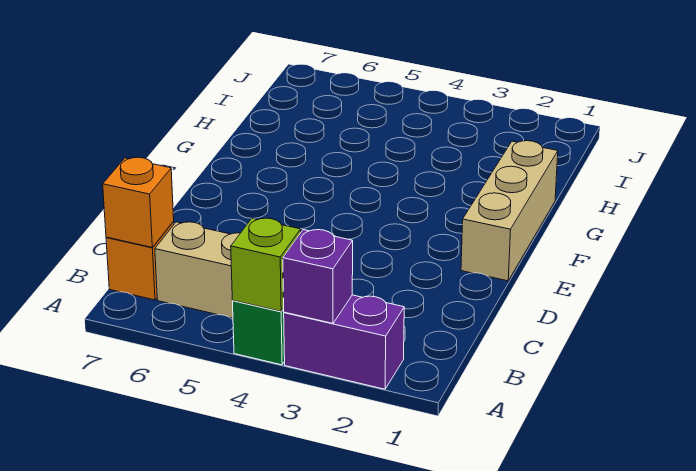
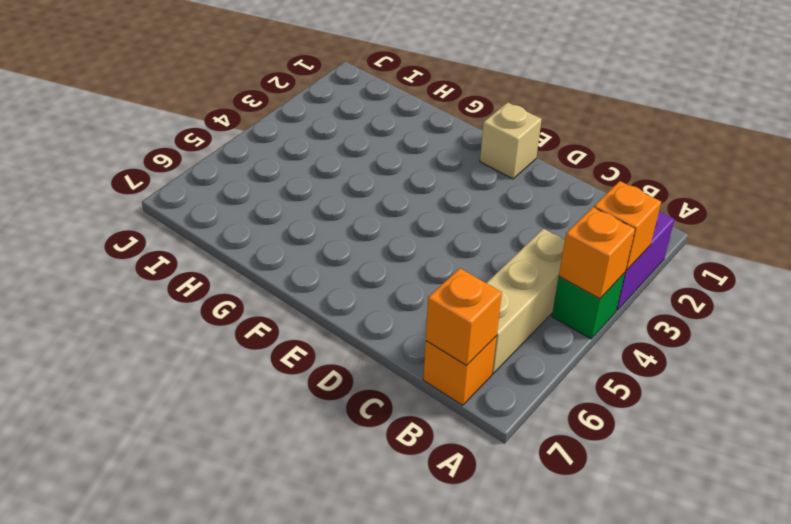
purple 1x1 brick [283,230,353,323] -> orange 1x1 brick [594,181,661,270]
lime 1x1 brick [231,218,301,311] -> orange 1x1 brick [559,207,635,299]
tan 1x3 brick [461,141,558,281] -> tan 1x1 brick [480,102,542,179]

